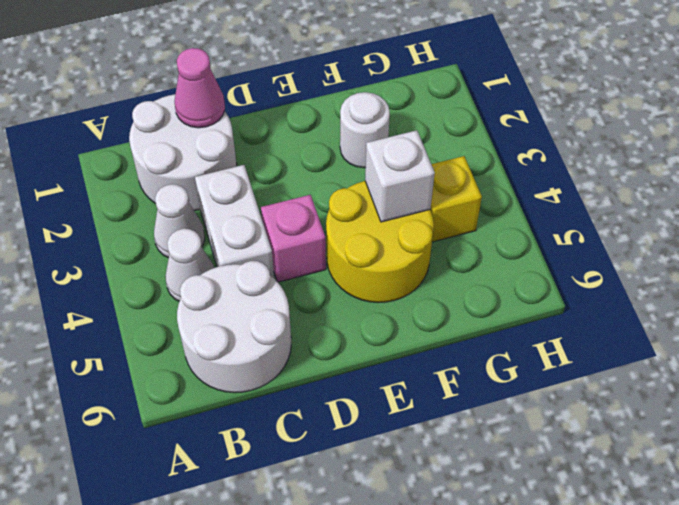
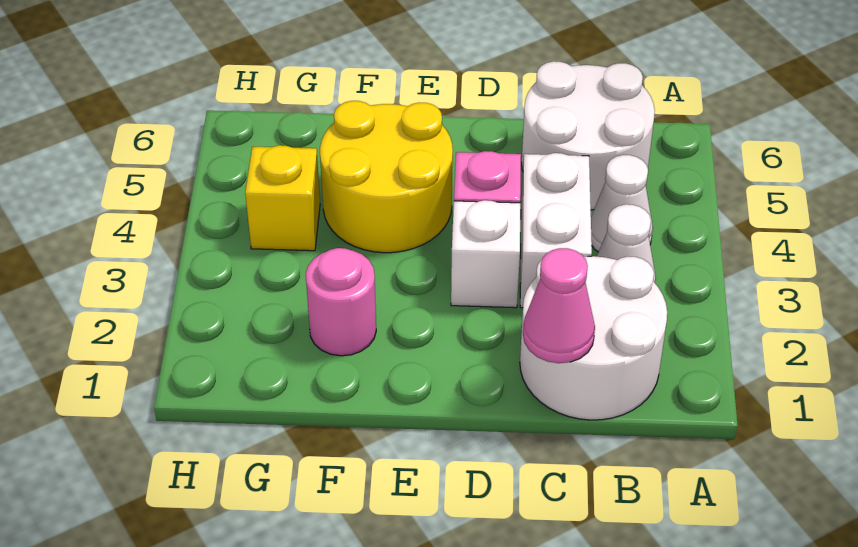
white 1x1 round brick [340,92,390,168] -> pink 1x1 round brick [306,248,376,356]
white 1x1 brick [365,130,435,222] -> white 1x1 brick moved to [451,200,520,308]

